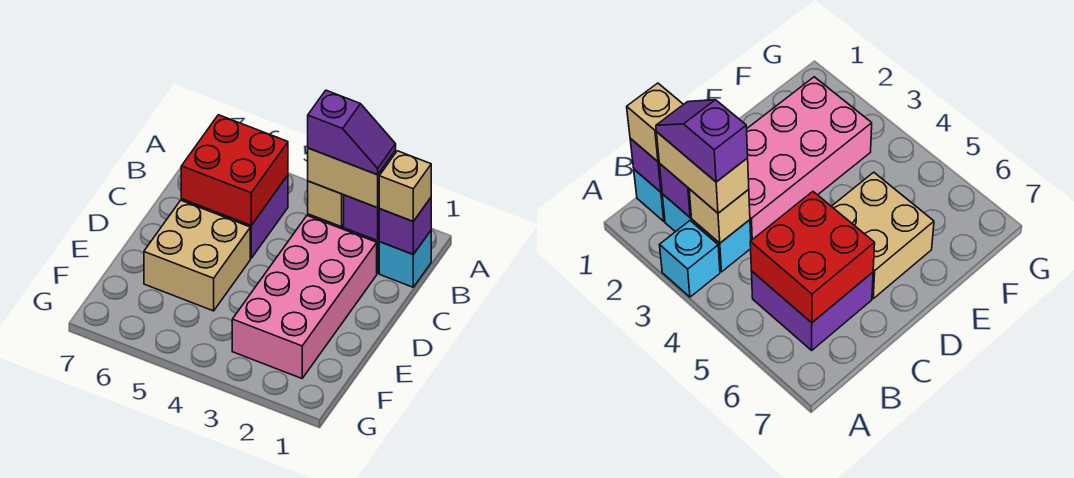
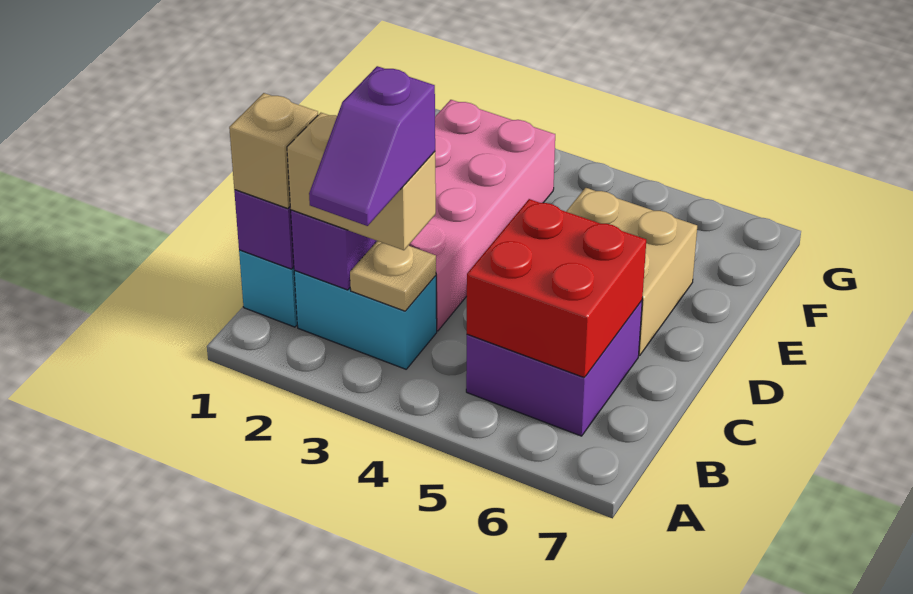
cyan 1x1 brick [660,221,720,297] -> none
purple 1x2 slope [308,90,396,175] -> purple 1x2 slope turned to [309,66,435,226]
tan 1x1 brick [308,181,344,227] -> tan 1x1 plate [350,241,436,311]

